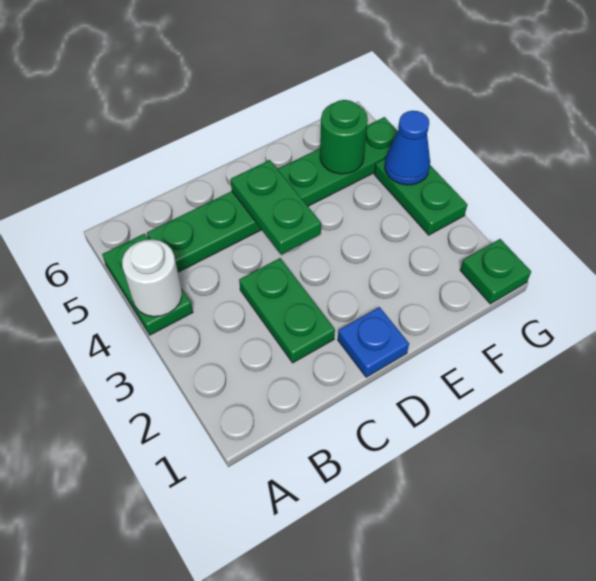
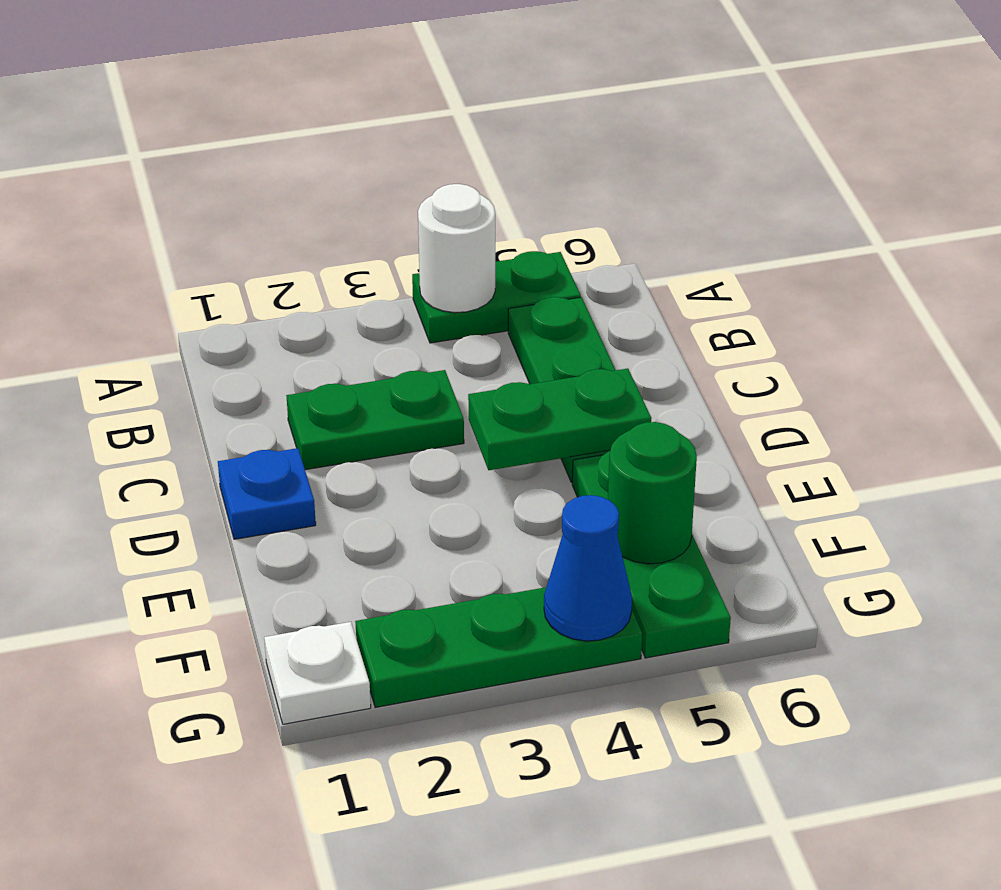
green 1x1 plate [460,239,531,304] -> white 1x1 plate [264,622,371,724]
green 1x2 plate [374,158,467,235] -> green 1x3 plate [355,587,642,708]

